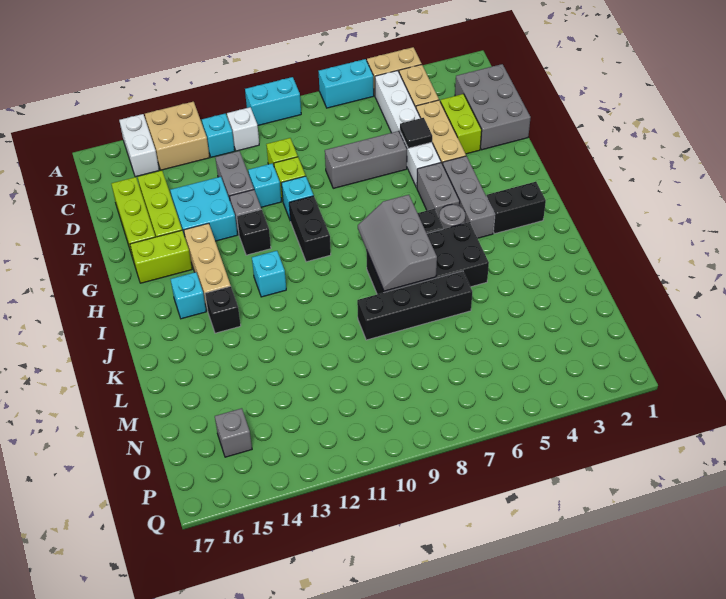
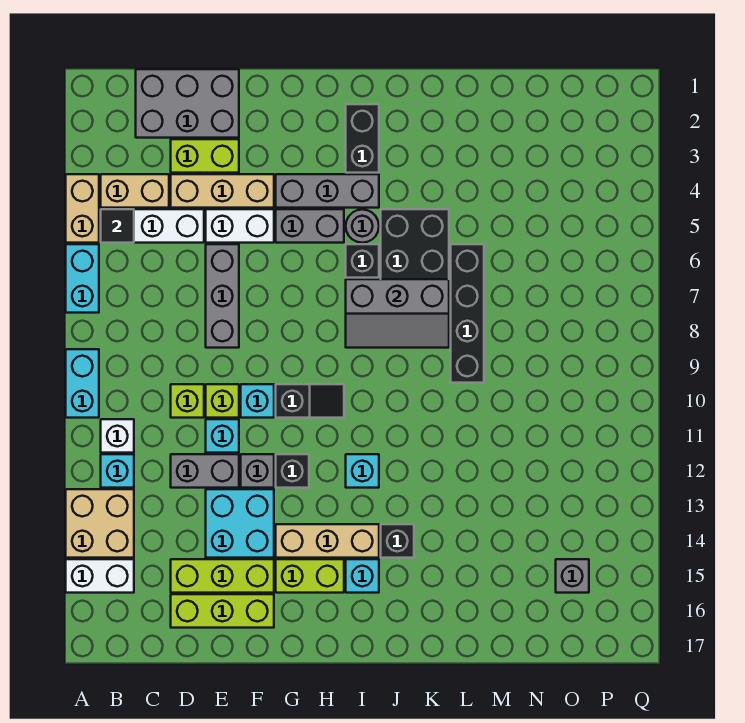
black 1x1 tile [400,118,432,148] -> black 1x1 tile moved to [101,209,134,243]
black 1x2 brick [289,196,331,262] -> black 1x2 slope [276,384,344,418]
lime 1x2 brick [130,230,192,283] -> lime 1x2 brick turned to [276,559,344,593]

